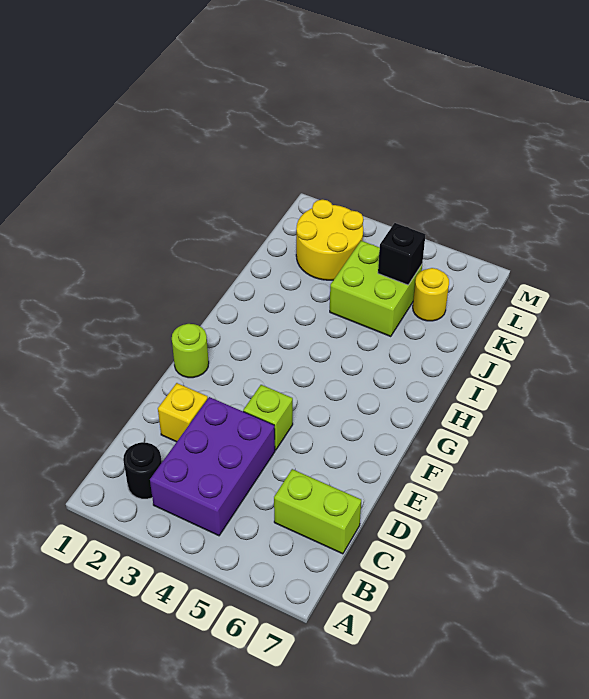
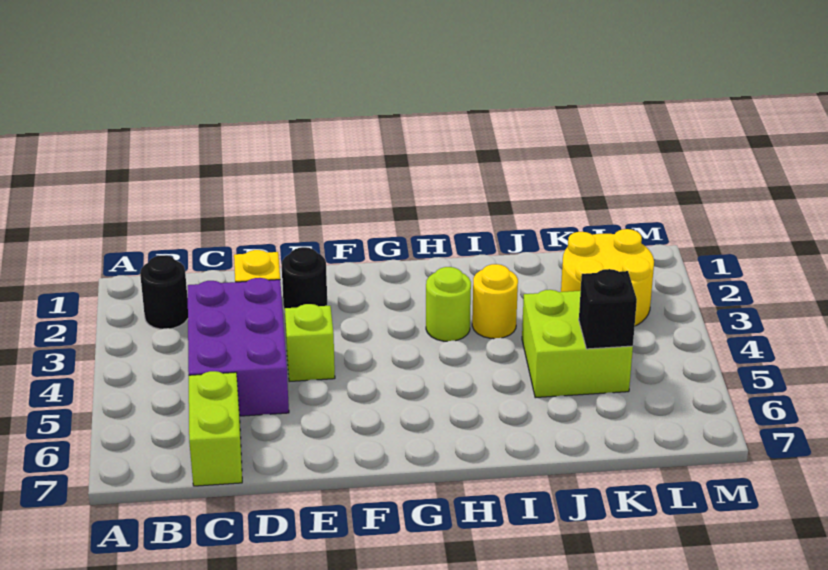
purple 2x3 brick [150,397,275,536] -> purple 2x3 brick turned to [188,278,289,416]
none -> black 1x1 round brick [282,247,327,311]
lime 1x1 round brick [172,324,209,378] -> lime 1x1 round brick moved to [426,267,471,341]
yellow 1x1 round brick [413,268,449,321] -> yellow 1x1 round brick moved to [472,264,518,339]

